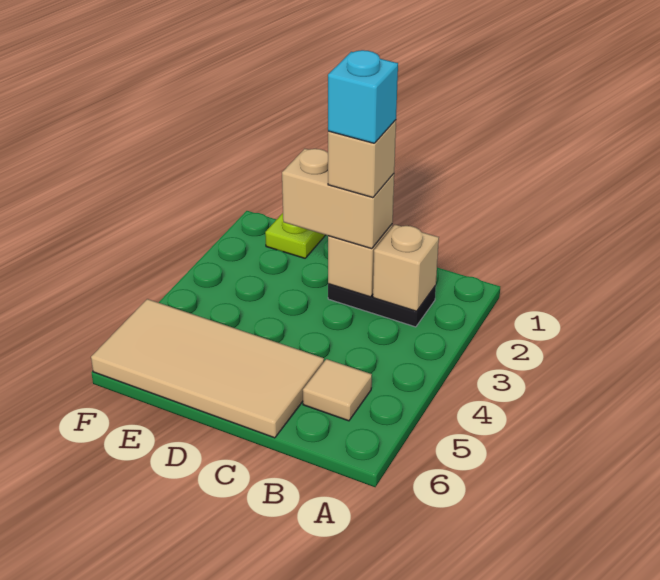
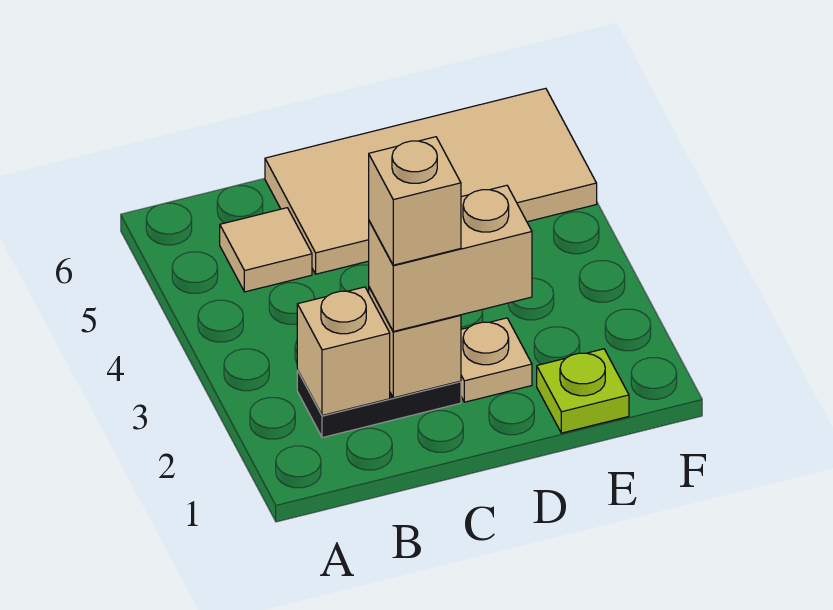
cyan 1x1 brick [328,50,398,143] -> none
none -> tan 1x1 plate [461,318,532,402]

